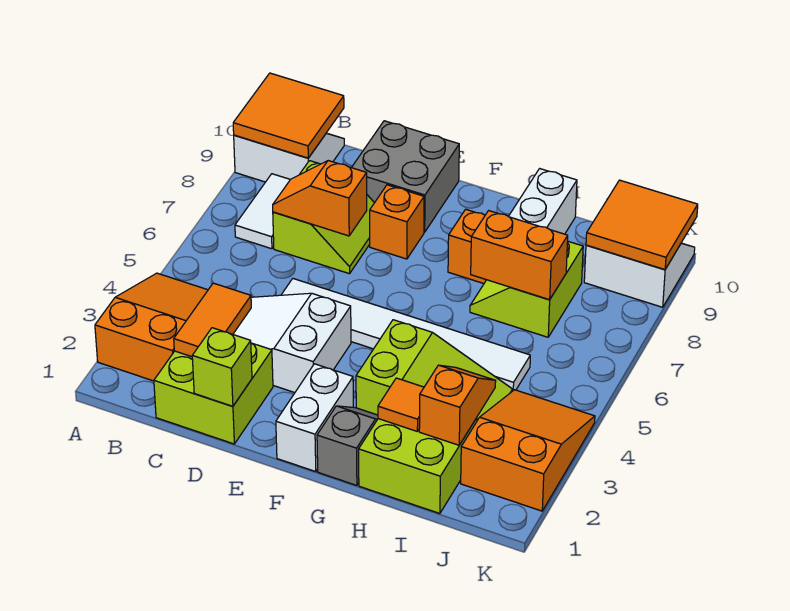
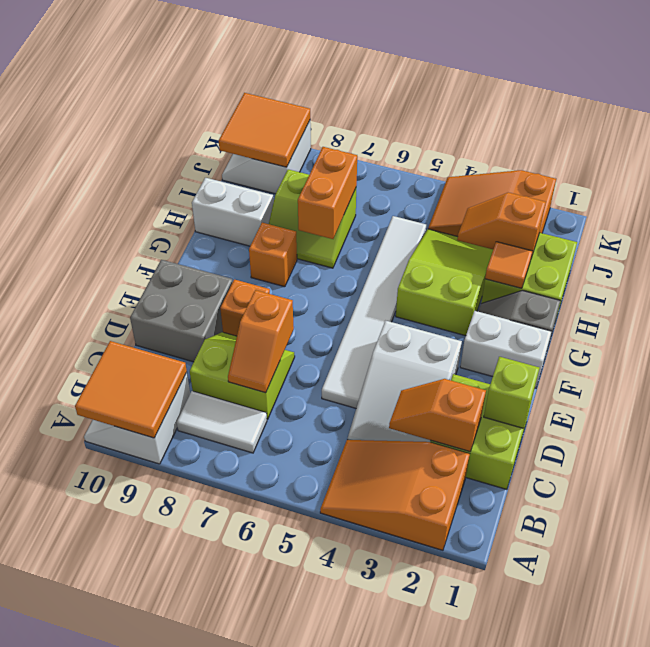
orange 1x2 tile [174,283,251,357] -> orange 1x2 slope [389,379,486,452]

